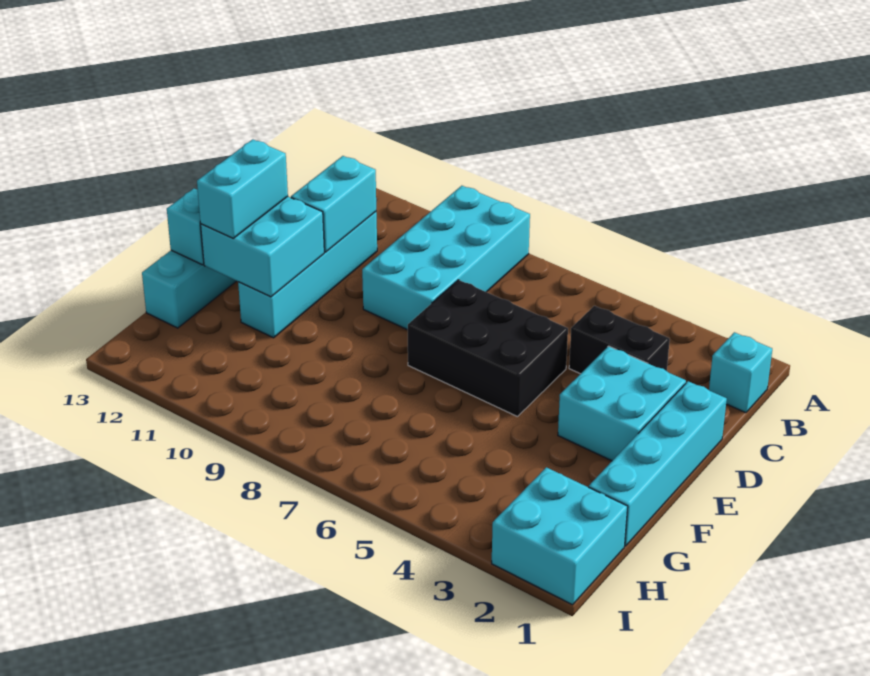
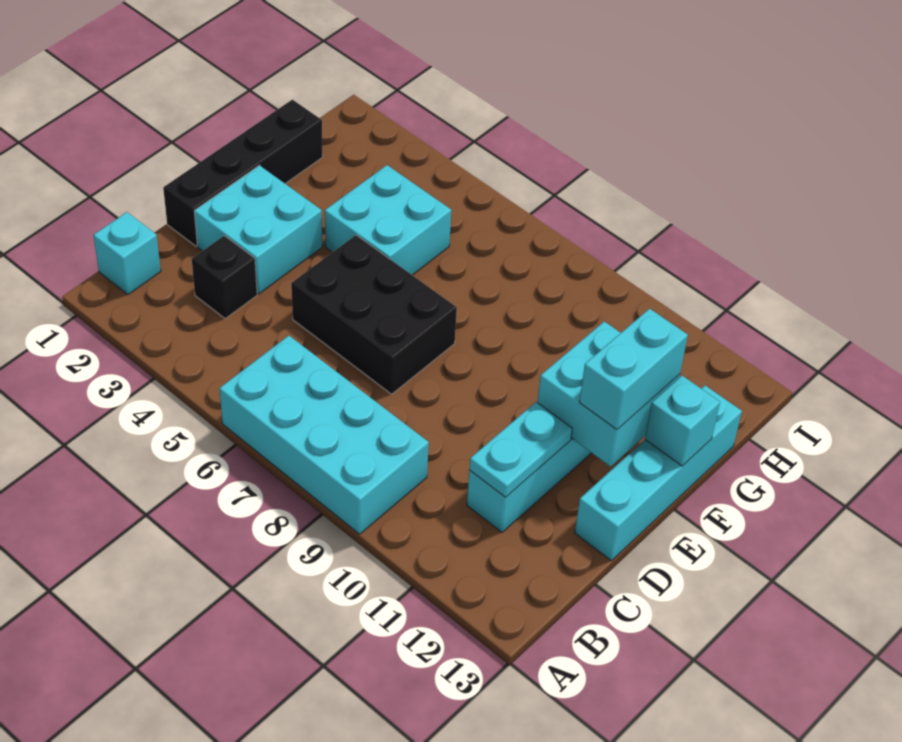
cyan 2x4 brick [362,186,530,330] -> cyan 2x4 brick turned to [219,336,429,534]
black 1x2 brick [569,306,670,374] -> black 1x1 brick [192,235,257,319]
cyan 1x2 brick [291,156,376,252] -> cyan 1x2 plate [469,402,572,497]
cyan 1x4 brick [589,381,727,546] -> black 1x4 brick [163,100,323,246]
cyan 2x2 brick [492,467,628,605] -> cyan 2x2 brick moved to [325,165,451,275]

